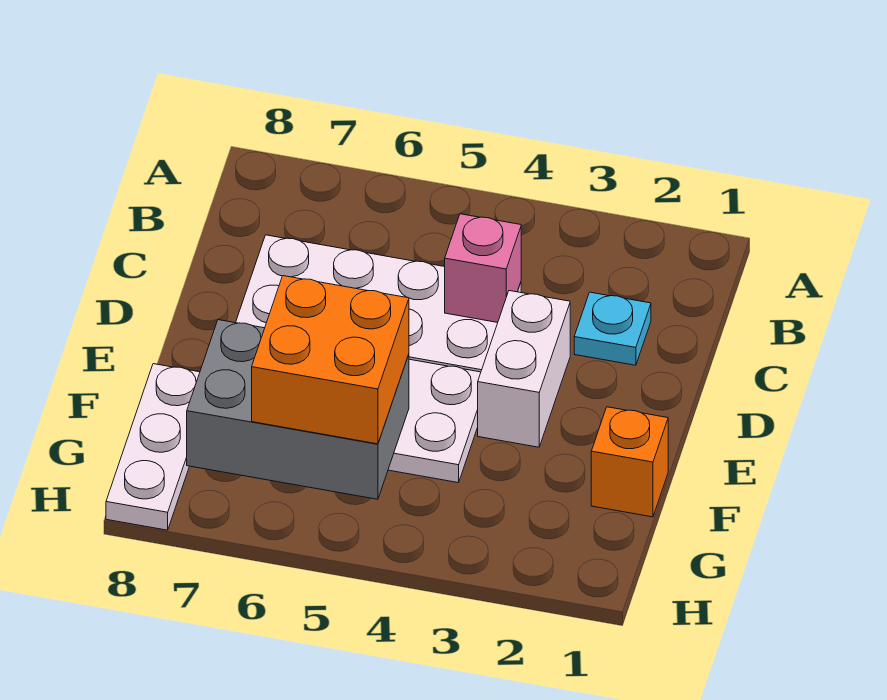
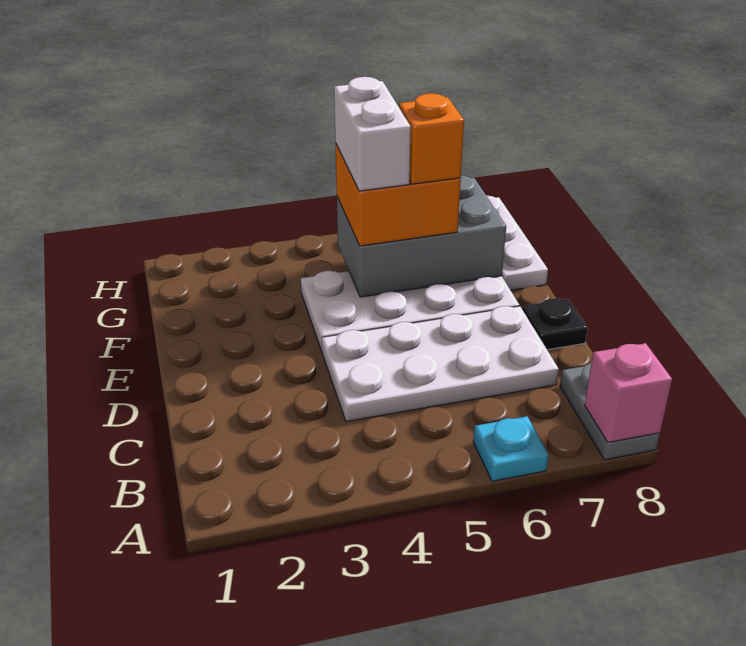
none -> grey 1x2 plate [560,363,660,460]
cyan 1x1 plate [574,292,651,365] -> cyan 1x1 plate moved to [473,416,548,481]
pink 1x1 brick [445,214,521,323] -> pink 1x1 brick moved to [585,343,672,443]
white 1x2 brick [478,291,570,447] -> white 1x2 brick moved to [334,77,411,191]
none -> black 1x1 plate [522,298,588,350]
orange 1x1 brick [591,407,668,517] -> orange 1x1 brick moved to [399,93,464,184]

